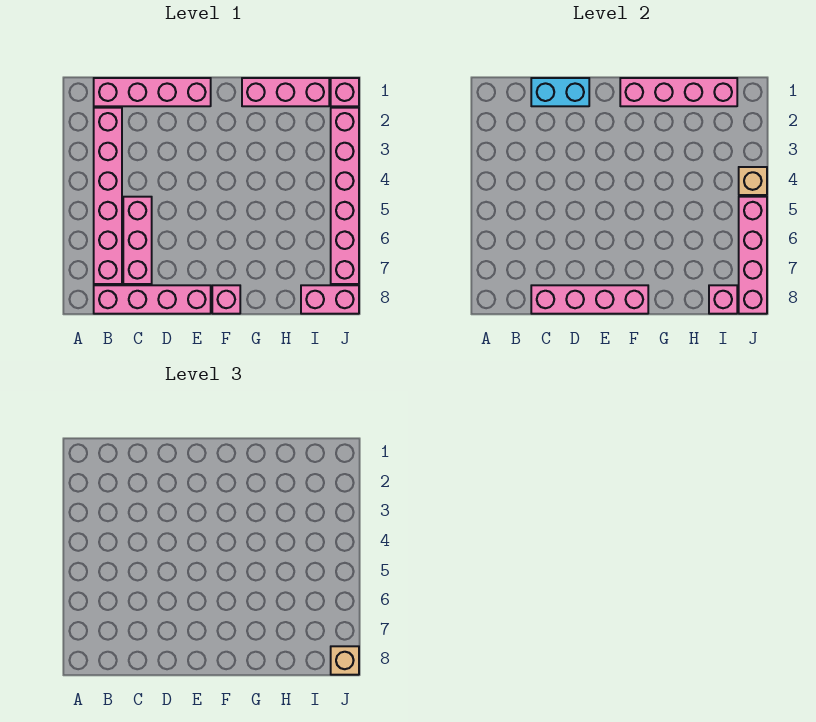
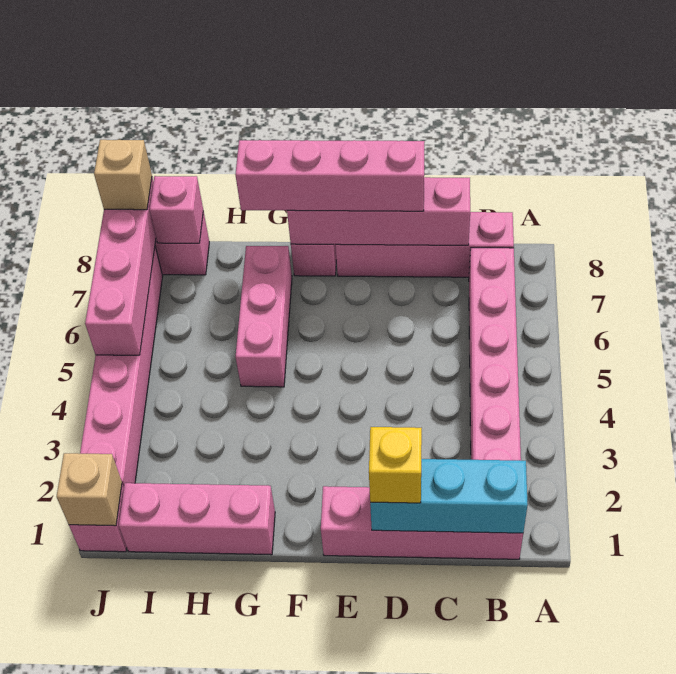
cyan 1x2 brick [531,78,589,106] -> cyan 1x3 brick [370,459,528,533]
pink 1x3 brick [123,197,152,284] -> pink 1x3 brick moved to [235,246,292,387]
none -> yellow 1x1 brick [369,427,422,503]
pink 1x4 brick [620,78,737,106] -> pink 1x4 brick moved to [235,140,425,211]
tan 1x1 brick [739,167,767,195] -> tan 1x1 brick moved to [56,453,122,526]

